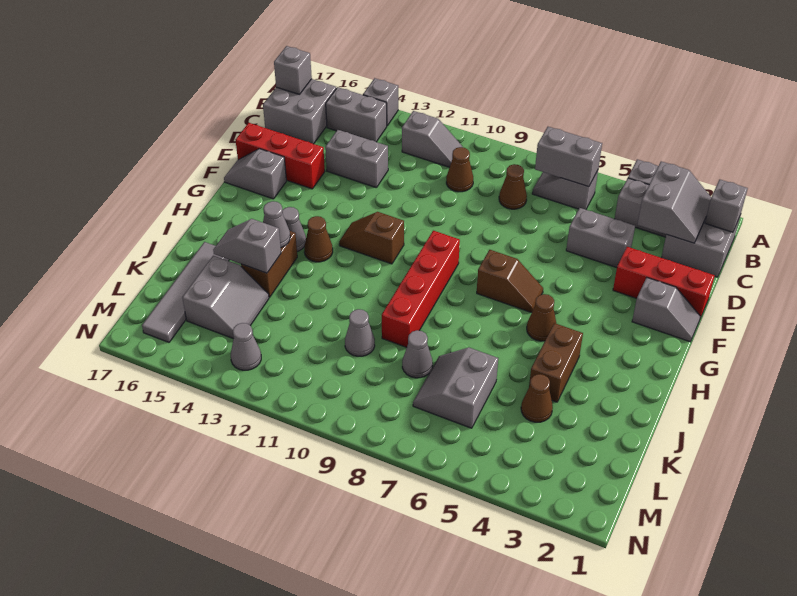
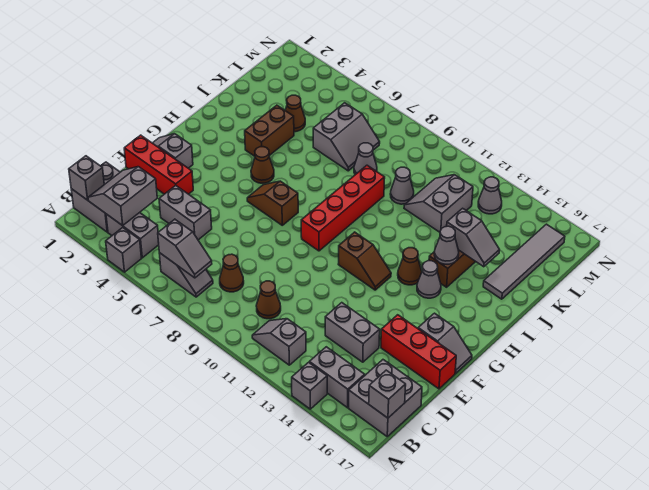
grey 1x2 brick [535,127,602,187] -> grey 1x2 slope [158,219,212,278]
grey 2x2 slope [182,256,269,339] -> grey 2x2 slope moved to [404,175,473,232]

